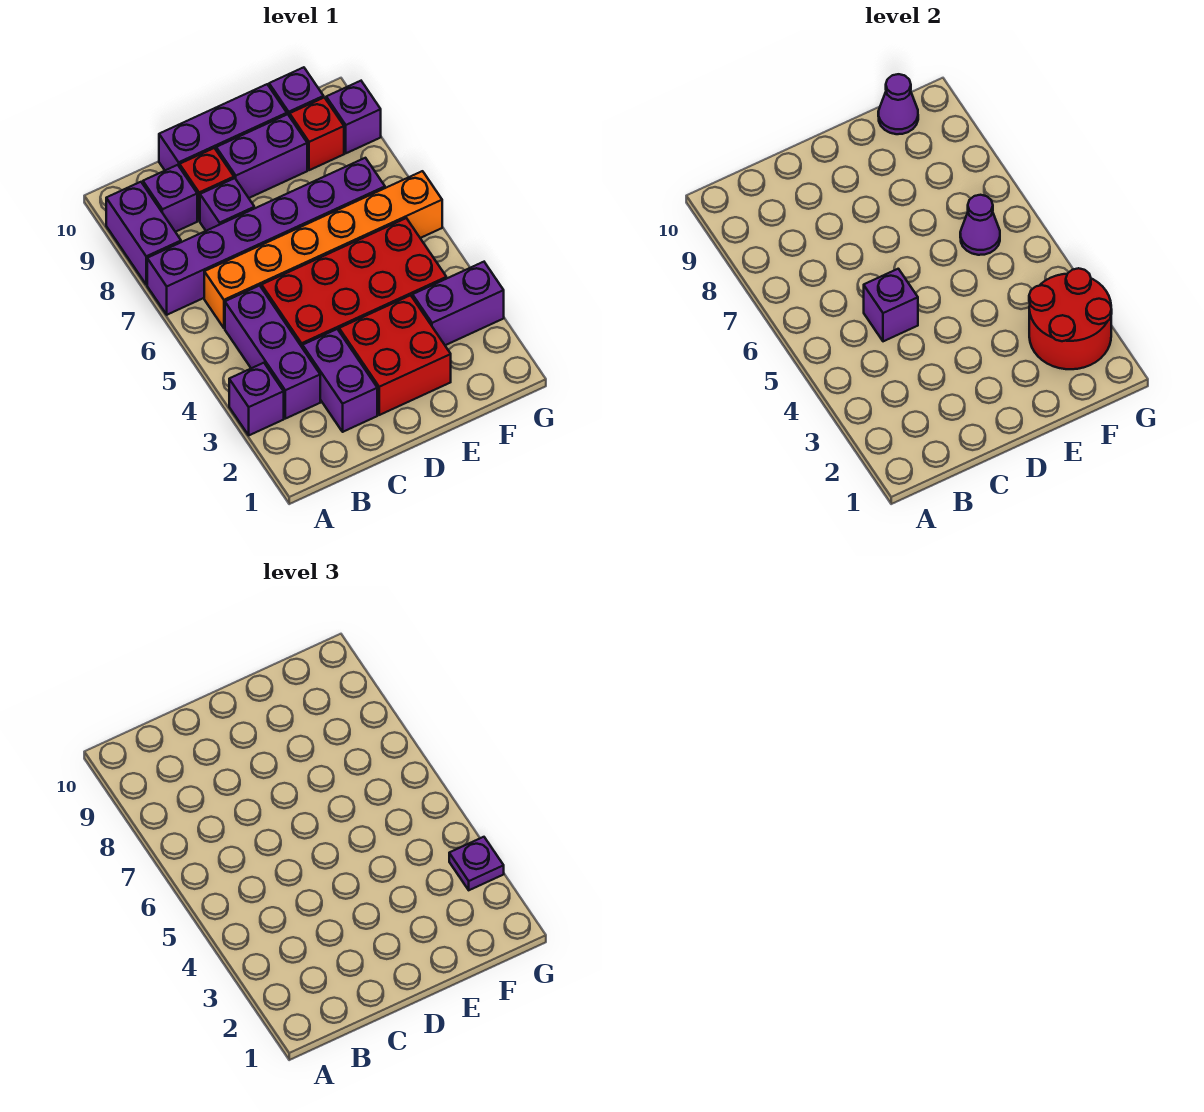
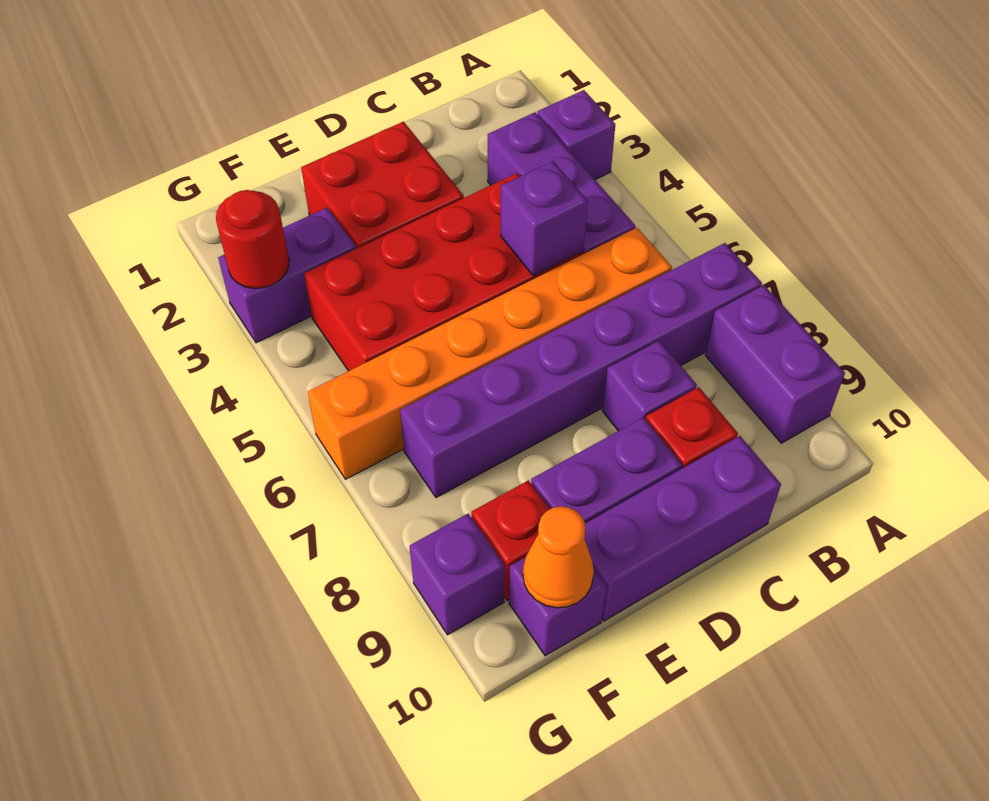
purple 1x1 brick [143,165,197,232] -> none
purple 1x2 brick [303,329,377,432] -> none
red 2x2 round brick [1029,268,1112,369] -> red 1x1 round brick [216,190,289,288]
purple 1x1 cone [960,195,1000,255] -> none
purple 1x1 cone [878,74,918,134] -> orange 1x1 cone [523,506,594,608]
purple 1x1 plate [449,837,504,890] -> none

